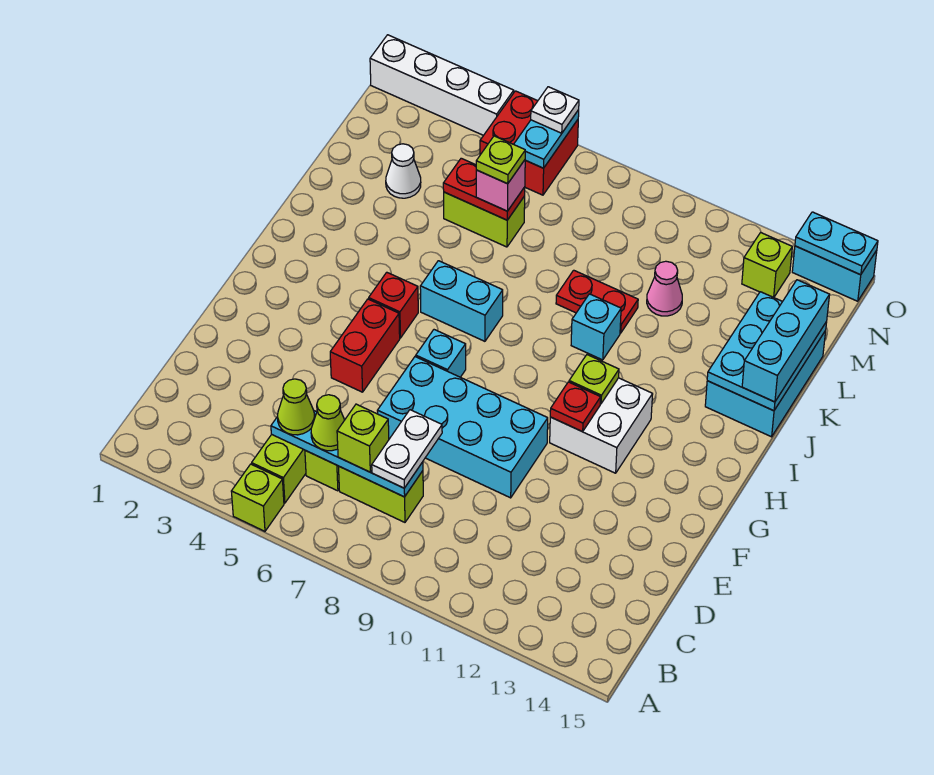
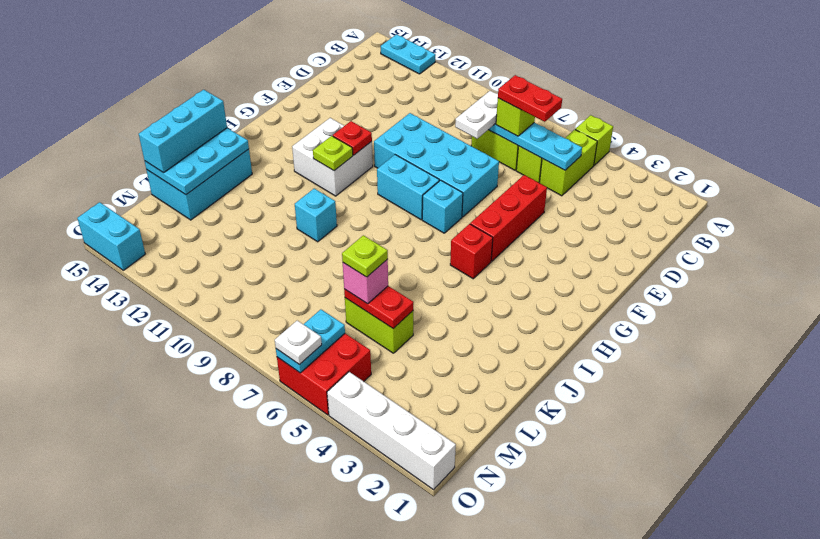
lime 1x1 cone [278,379,315,435] -> none
lime 1x1 cone [311,395,344,451] -> none
red 1x2 brick [330,299,400,392] -> red 1x3 brick [470,175,547,261]
cyan 1x2 brick [420,261,503,341] -> cyan 1x2 brick moved to [377,155,439,220]
red 1x2 plate [556,270,638,333] -> red 1x2 plate moved to [498,75,562,122]
white 1x1 cone [386,144,421,198] -> none
pink 1x1 cone [647,261,682,316] -> none
lime 1x1 brick [742,233,792,297] -> none
cyan 1x2 plate [795,212,878,275] -> cyan 1x2 plate moved to [381,34,435,74]

